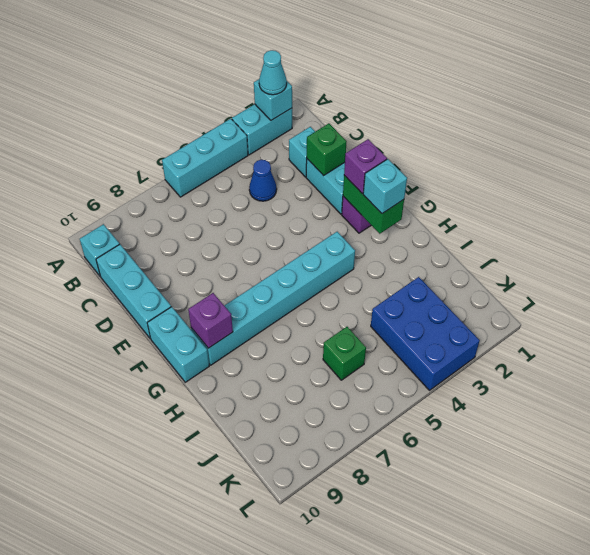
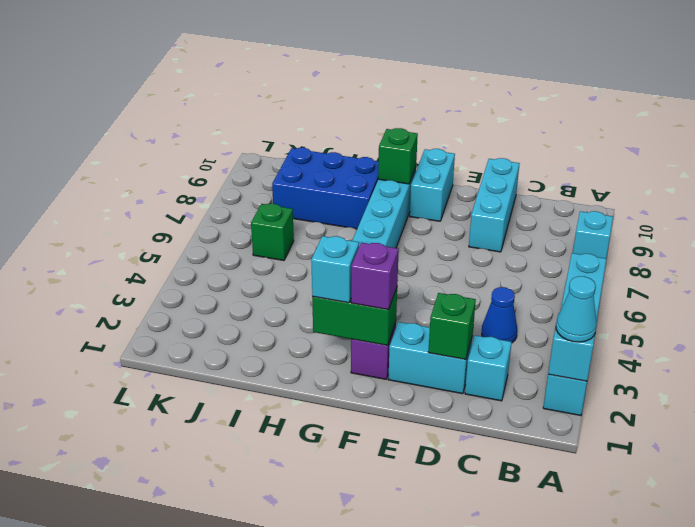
cyan 1x1 brick [80,224,119,276] -> cyan 1x1 brick moved to [573,211,613,258]
cyan 1x3 brick [96,244,171,339] -> cyan 1x3 brick turned to [469,158,520,252]
cyan 1x2 brick [147,307,209,382] -> cyan 1x2 brick turned to [410,149,455,221]
purple 1x1 brick [188,293,233,348] -> green 1x1 brick [378,128,418,184]
blue 2x3 brick [371,277,480,390] -> blue 2x3 brick moved to [272,148,379,229]

